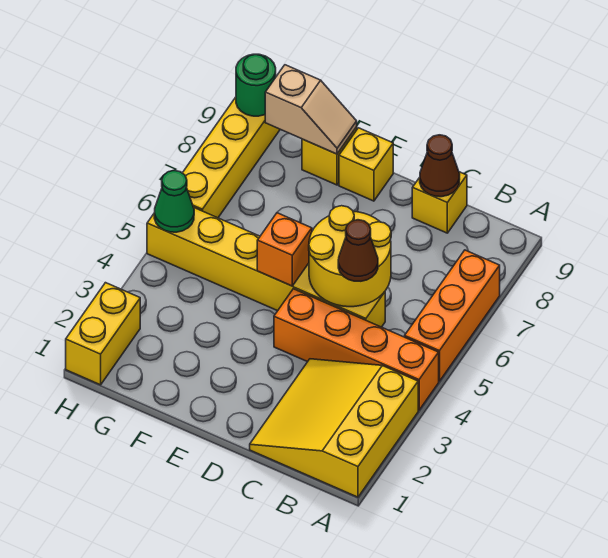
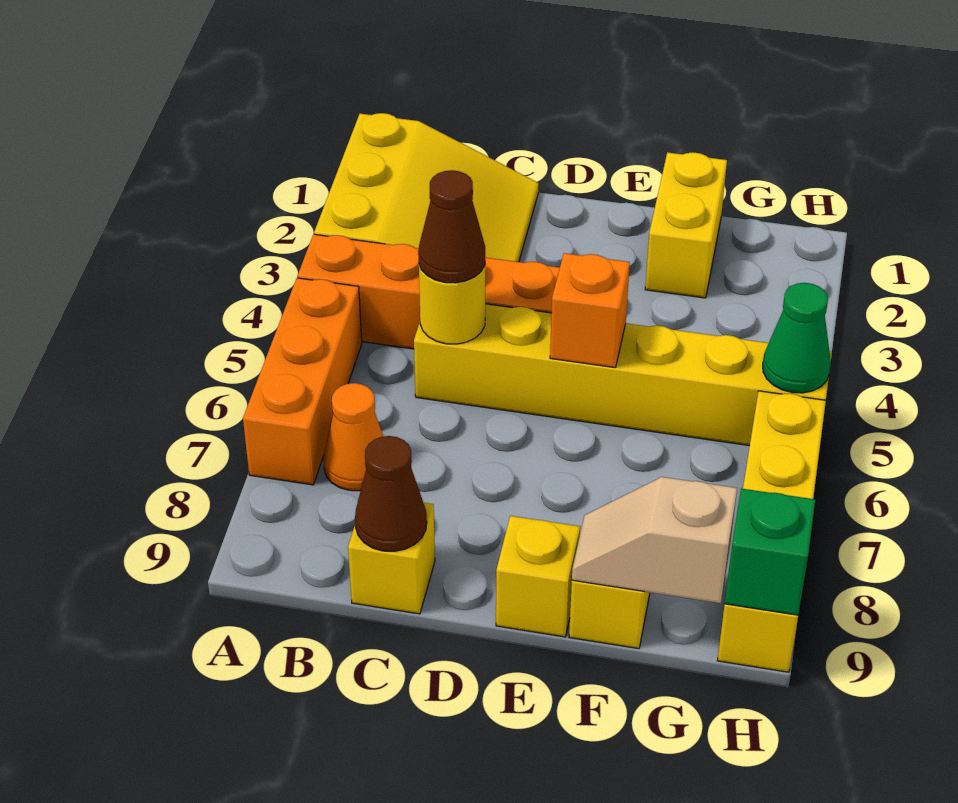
none -> orange 1x1 cone [323,383,383,491]
yellow 2x2 round brick [309,206,391,307] -> yellow 1x1 round brick [419,265,485,344]
yellow 1x2 brick [66,283,140,385] -> yellow 1x2 brick moved to [645,152,727,298]
green 1x1 round brick [236,54,276,116] -> green 1x1 brick [725,488,815,615]

